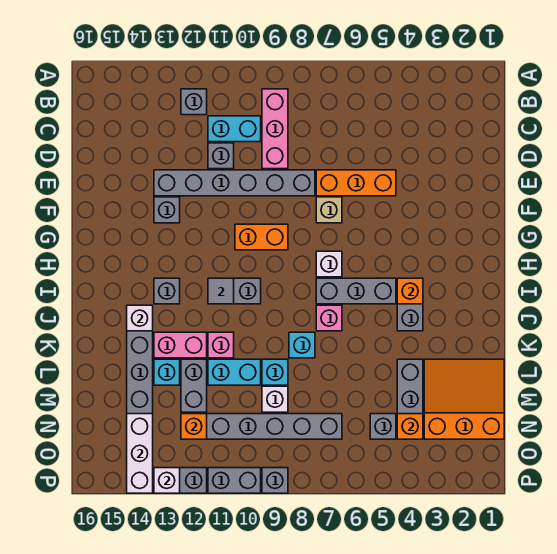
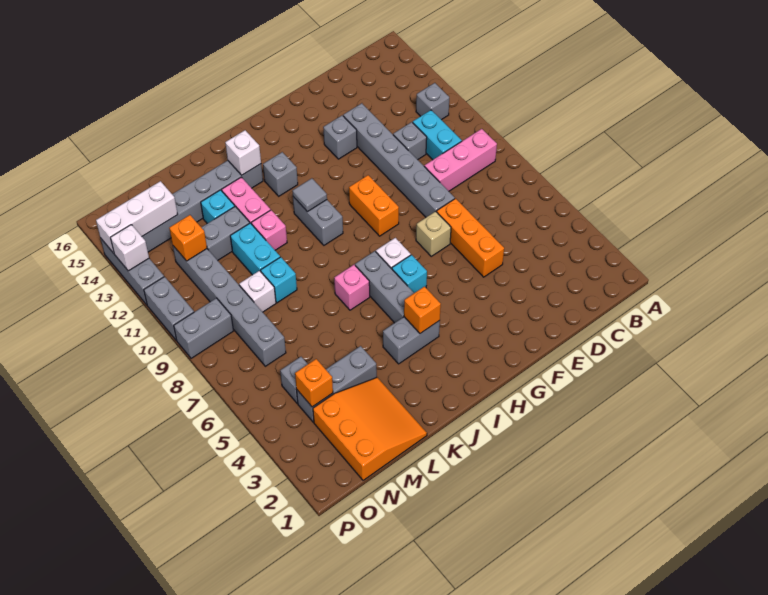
cyan 1x1 brick [289,332,315,358] -> cyan 1x1 brick moved to [392,255,427,293]
grey 1x1 brick [262,468,288,493] -> grey 1x2 brick [174,298,233,358]

